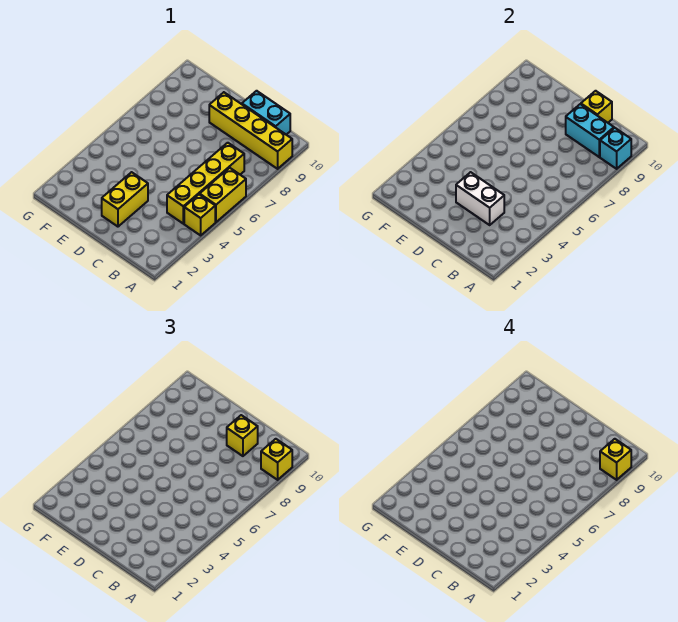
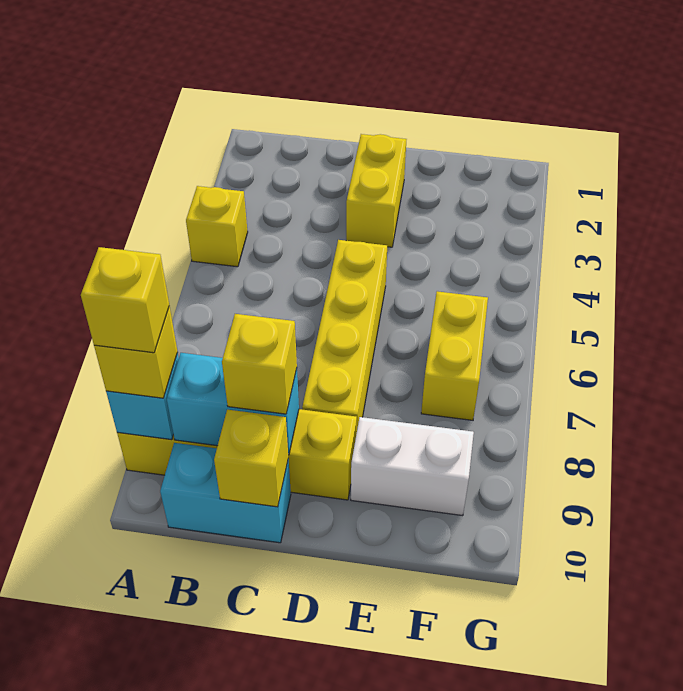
yellow 1x2 brick [200,168,246,222] -> yellow 1x2 brick moved to [421,291,488,420]
yellow 1x4 brick [167,143,244,224] -> yellow 1x4 brick moved to [302,240,387,434]
white 1x2 brick [456,172,504,225] -> white 1x2 brick moved to [351,417,474,516]

